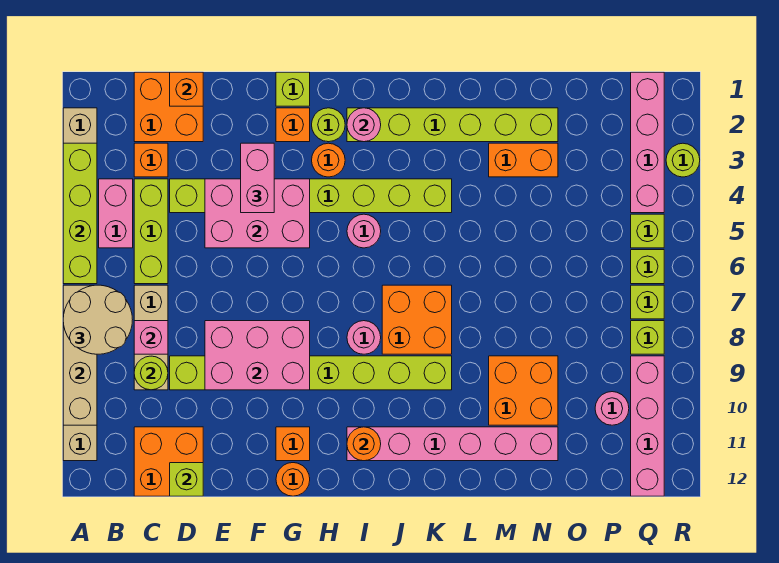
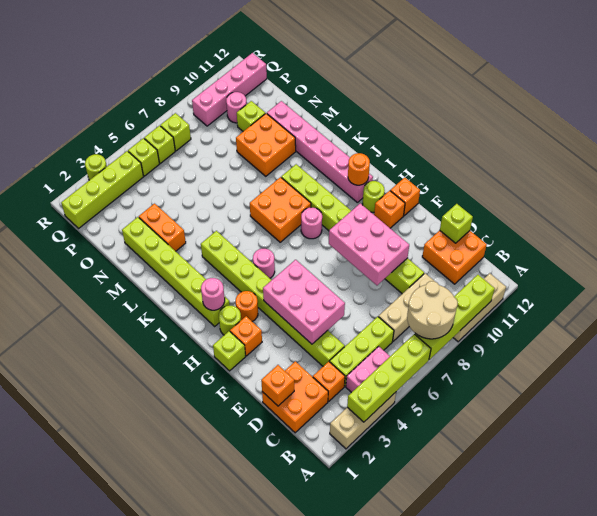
tan 1x4 brick [63,285,97,425] -> lime 1x4 brick [415,275,495,360]
pink 1x1 brick [134,321,168,354] -> none
lime 1x1 round brick [134,356,168,390] -> lime 1x1 round brick moved to [363,181,385,212]
pink 1x2 brick [241,143,274,213] -> none
orange 1x1 round brick [276,463,310,496] -> orange 1x1 brick [390,178,420,216]
pink 1x4 brick [631,72,664,213] -> lime 1x4 brick [61,151,143,228]
lime 1x1 brick [631,321,664,354] -> lime 1x1 brick moved to [237,101,265,131]

